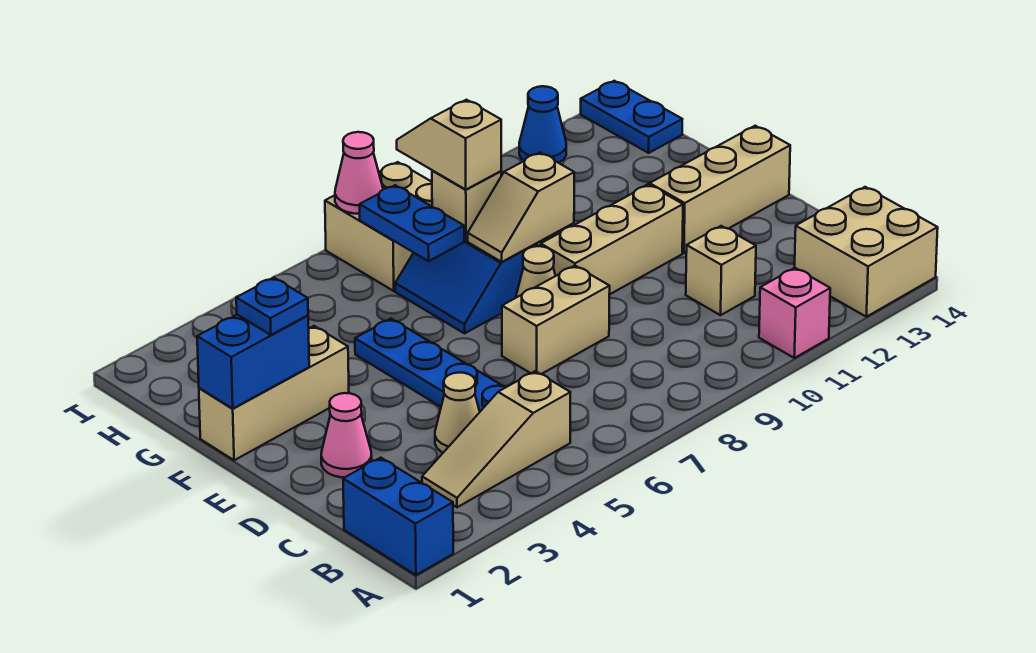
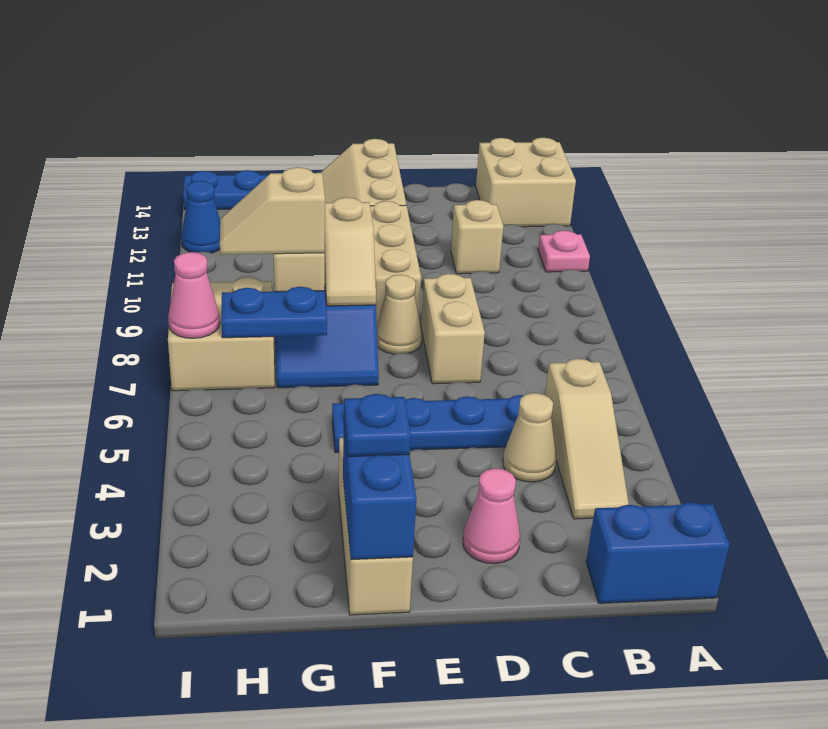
pink 1x1 brick [759,268,830,358] -> pink 1x1 plate [538,230,590,272]

